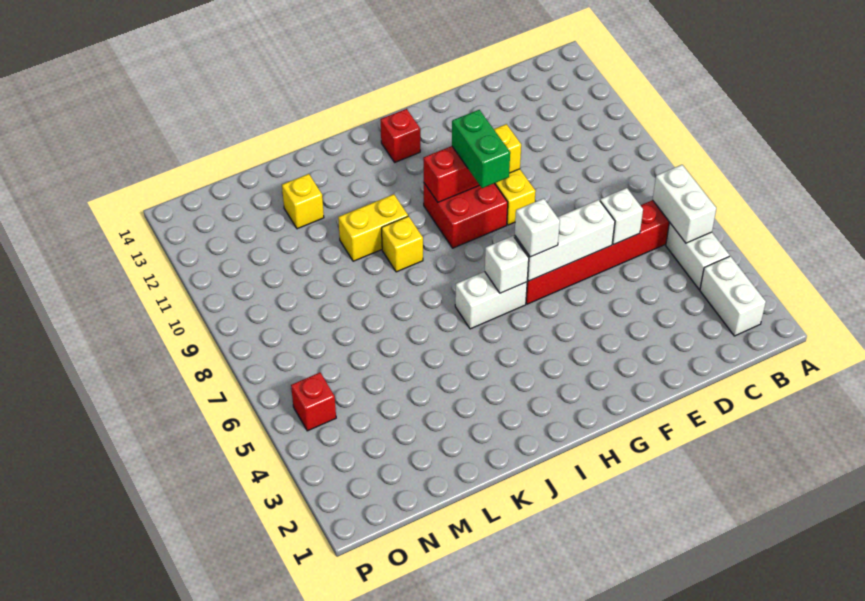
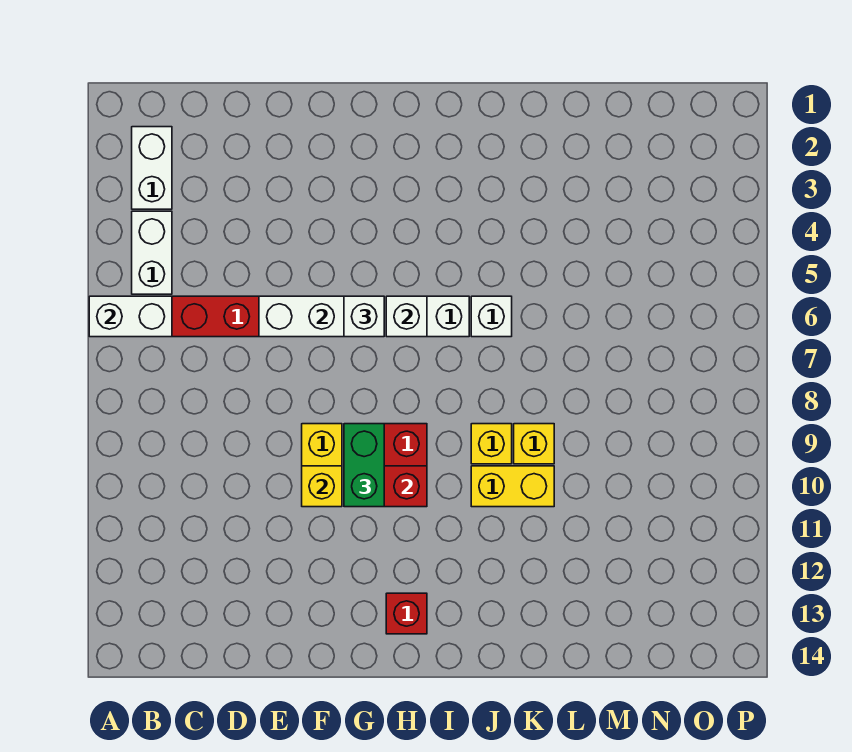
white 1x2 brick [653,165,716,243] -> white 1x2 brick turned to [89,296,172,337]
white 1x1 brick [600,188,643,244] -> white 1x1 brick moved to [471,296,512,337]
yellow 1x1 brick [282,174,324,229] -> yellow 1x1 brick moved to [514,424,554,464]
red 1x1 brick [291,372,336,431] -> none

